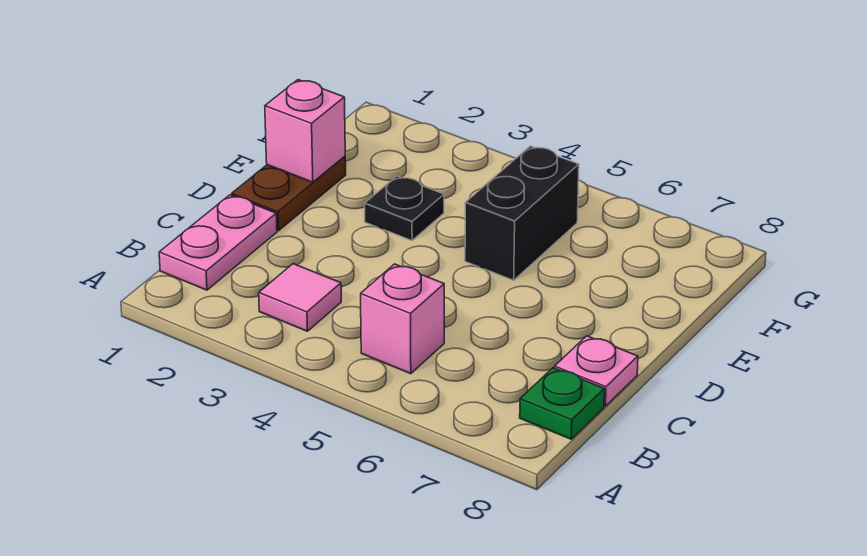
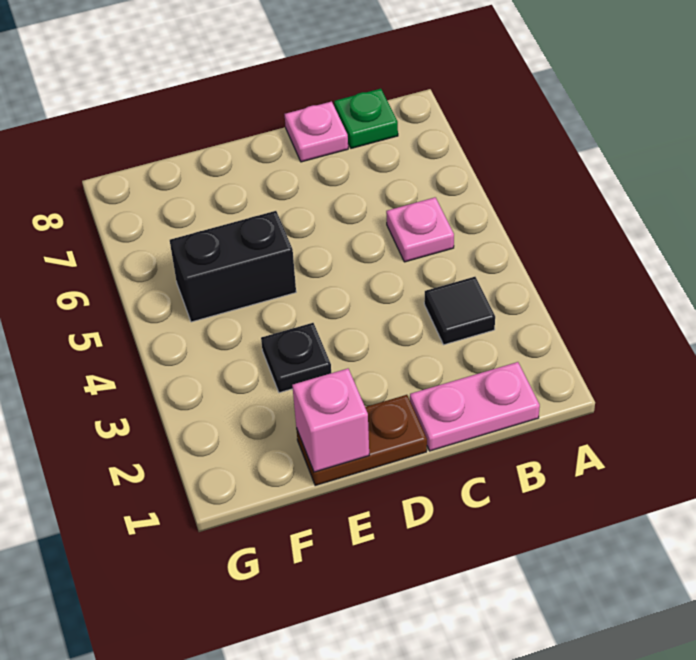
pink 1x1 tile [259,264,341,331] -> black 1x1 tile [424,277,495,345]
pink 1x1 brick [361,264,444,374] -> pink 1x1 plate [386,197,454,262]

